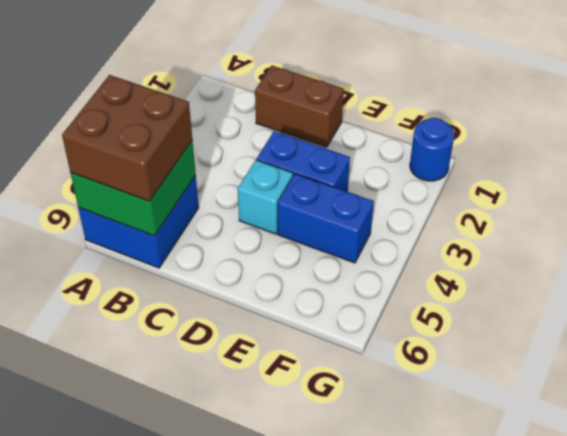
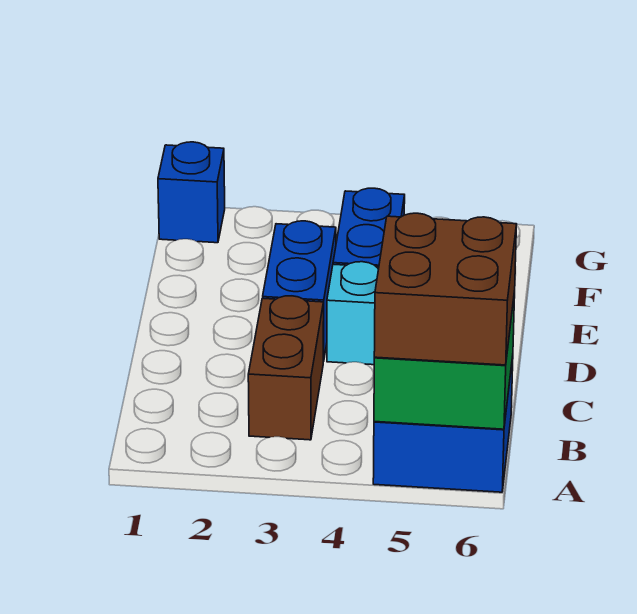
brown 1x2 brick [255,65,344,147] -> brown 1x2 brick moved to [248,296,324,440]
blue 1x1 round brick [410,118,454,181] -> blue 1x1 brick [158,142,225,243]

